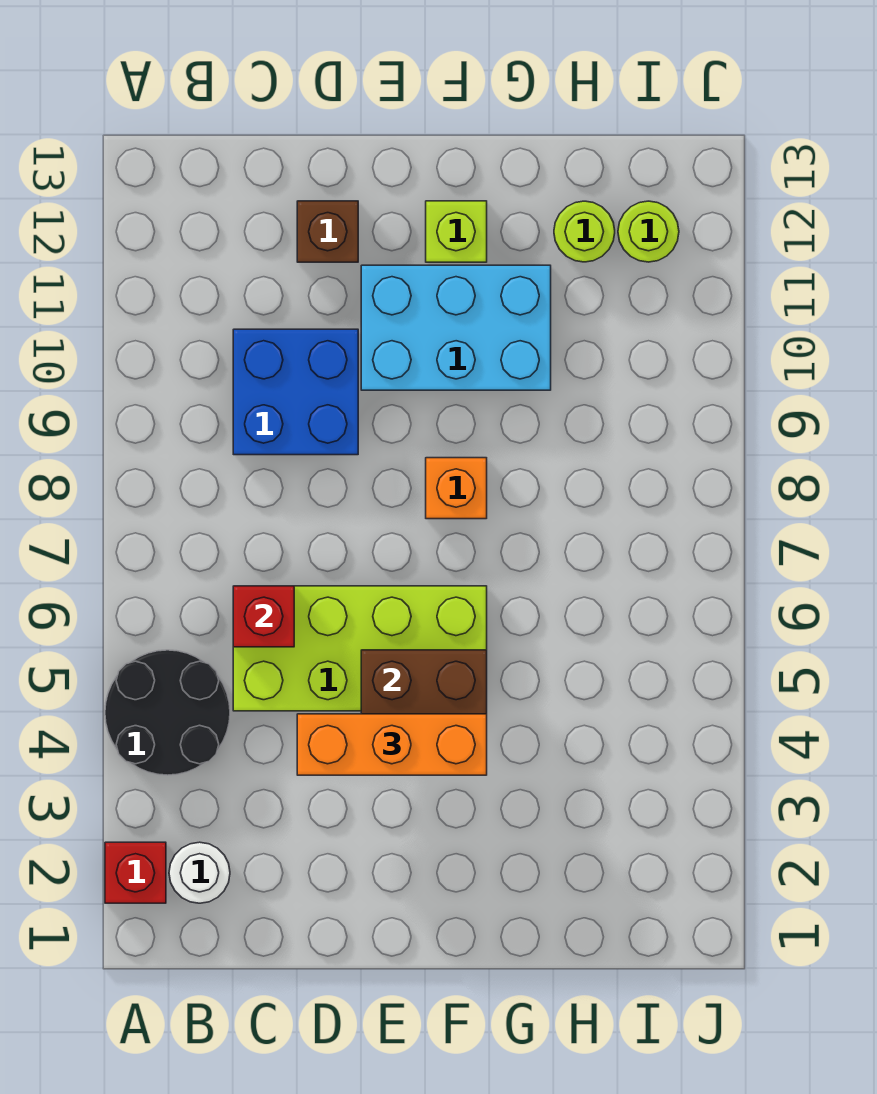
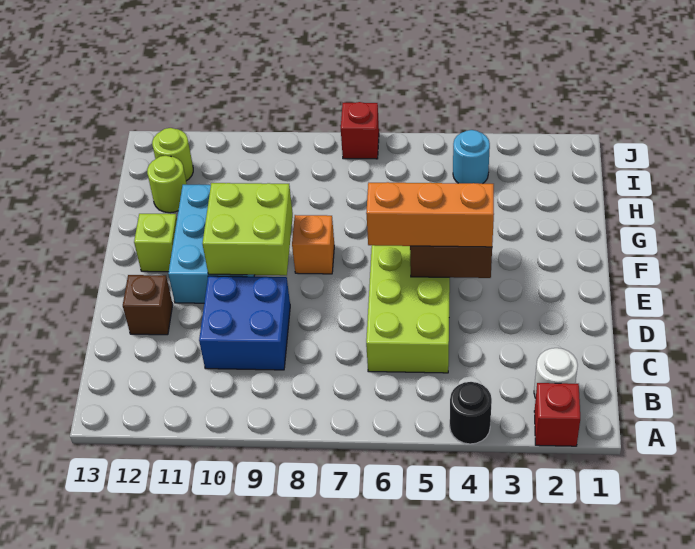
black 2x2 round brick [105,650,230,775] -> black 1x1 round brick [450,382,492,444]
red 1x1 brick [233,586,294,647] -> red 1x1 brick moved to [341,102,379,159]
orange 1x3 brick [297,714,487,775] -> orange 1x3 brick turned to [366,182,494,247]
none -> lime 2x2 brick [202,183,293,275]
none -> cyan 1x1 round brick [453,130,490,184]

